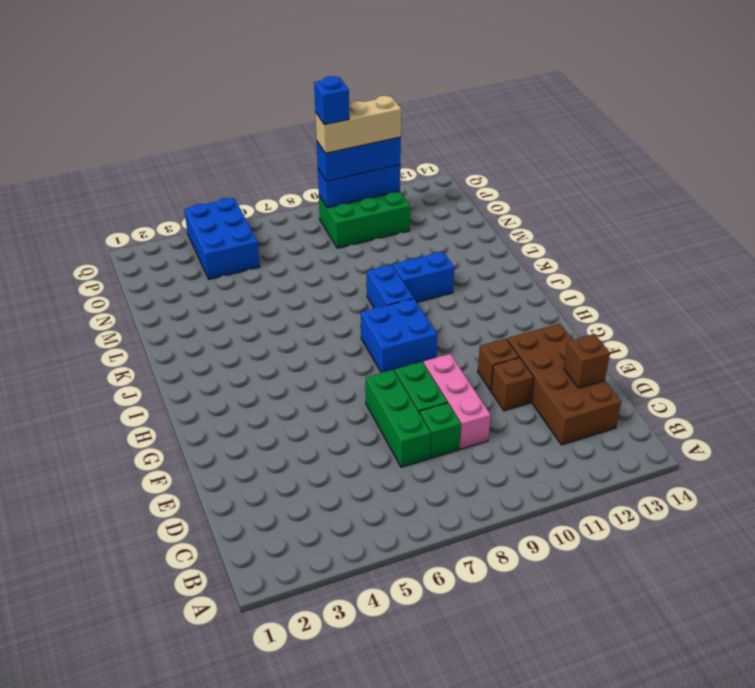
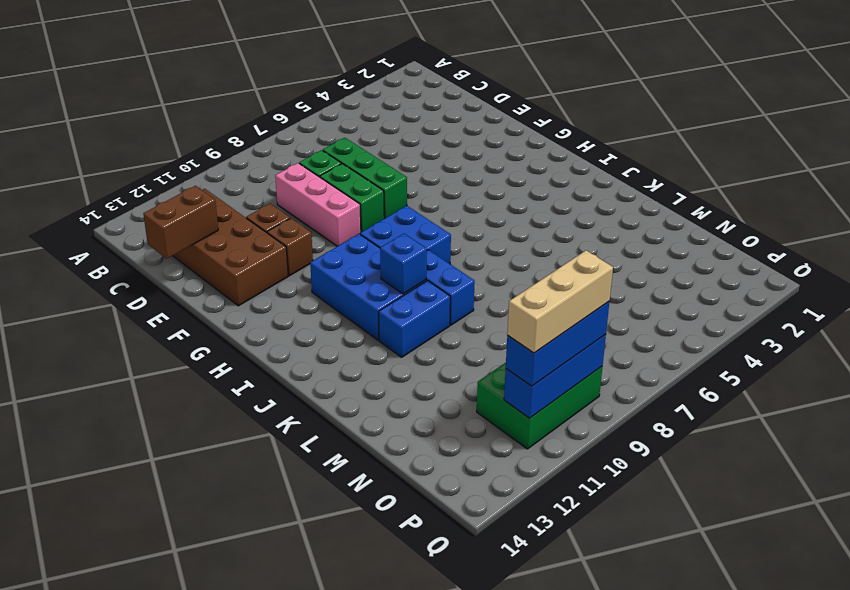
brown 1x1 brick [564,334,610,388] -> brown 1x2 brick [143,186,218,259]
blue 2x3 brick [184,198,260,279] -> blue 2x3 brick moved to [310,234,426,340]
blue 1x1 brick [314,76,349,125] -> blue 1x1 brick moved to [380,234,427,294]

